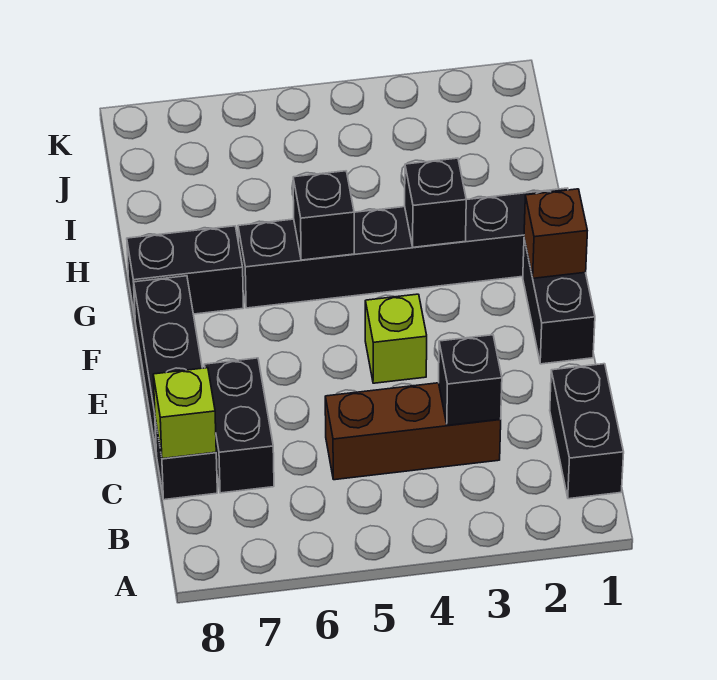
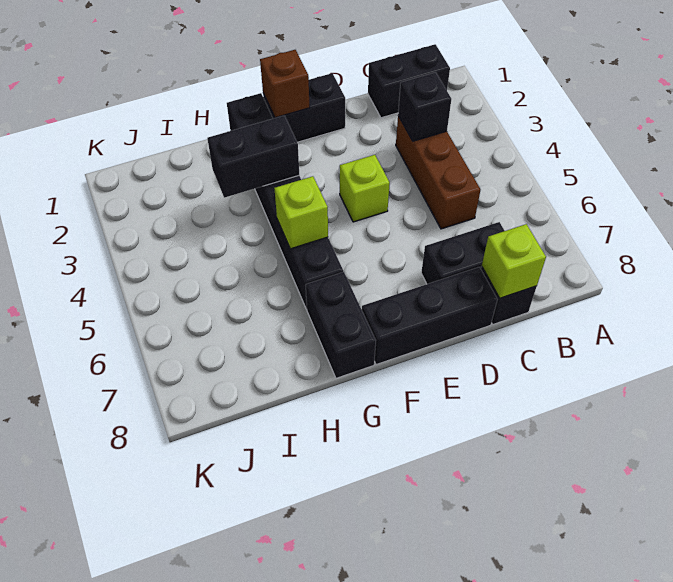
black 1x1 brick [405,158,466,247] -> black 1x2 brick [207,116,299,198]
black 1x1 brick [293,171,354,260] -> lime 1x1 brick [274,176,328,249]

